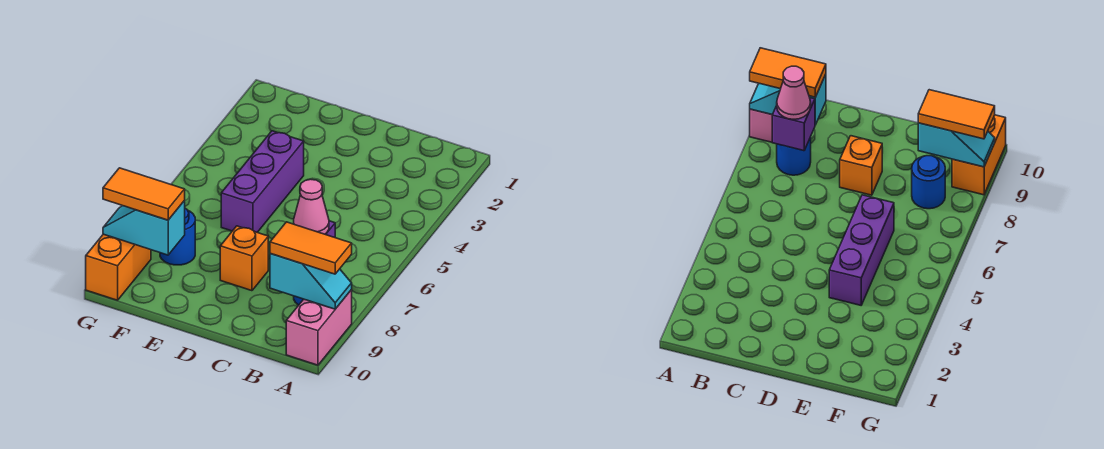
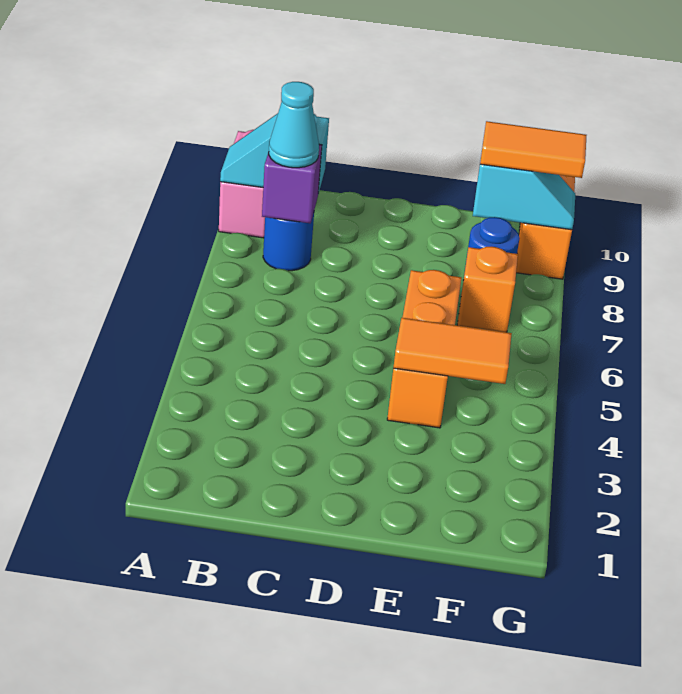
orange 1x2 tile [270,222,352,274] -> orange 1x2 tile moved to [393,318,512,384]
pink 1x1 cone [294,179,329,234] -> cyan 1x1 cone [269,82,319,168]
orange 1x1 brick [220,226,268,291] -> orange 1x1 brick moved to [457,247,518,332]
purple 1x3 brick [221,131,304,232] -> orange 1x3 brick [387,270,461,428]

